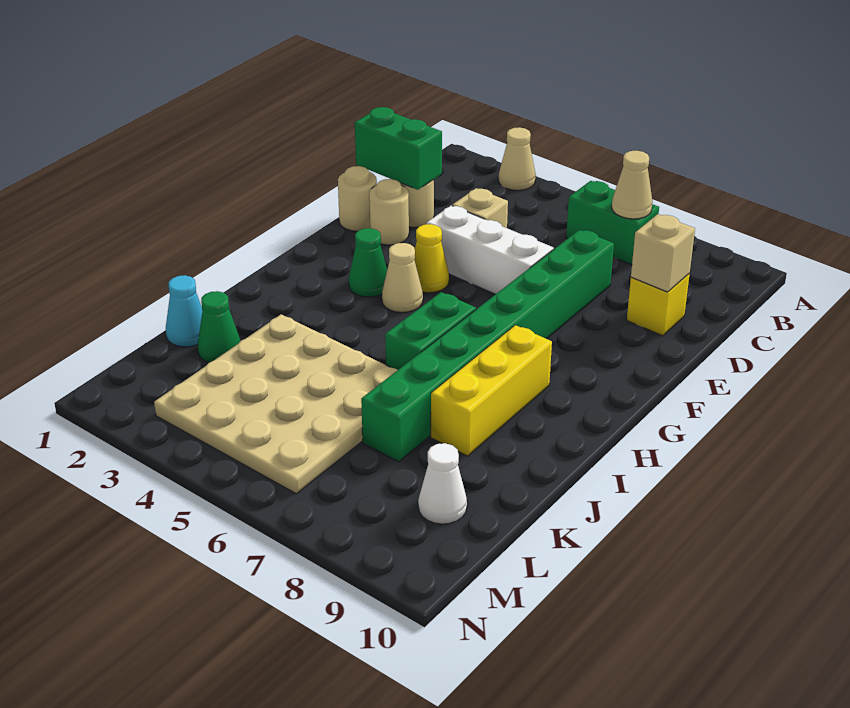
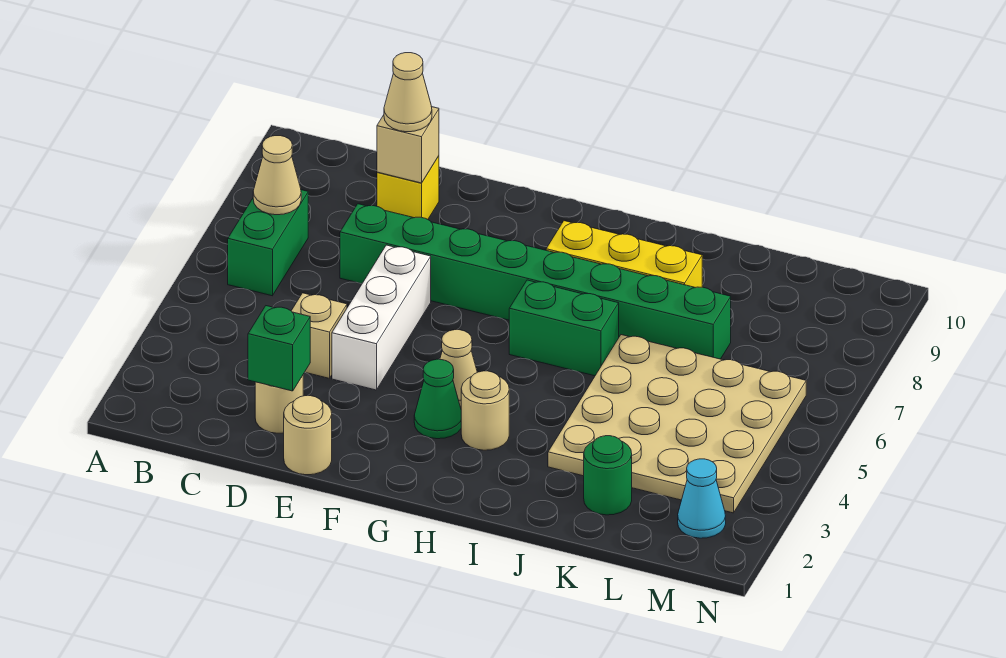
tan 1x1 cone [498,127,536,190] -> tan 1x1 cone moved to [384,53,432,132]
green 1x2 brick [355,107,442,190] -> green 1x1 brick [248,306,310,391]
tan 1x1 round brick [369,179,409,245] -> tan 1x1 round brick moved to [461,371,509,450]
yellow 1x1 cone [415,224,449,293] -> none
cyan 1x1 cone [166,275,202,347] -> cyan 1x1 cone moved to [678,459,726,538]
green 1x1 cone [198,291,240,362] -> green 1x1 round brick [584,436,632,515]
white 1x1 cone [418,443,467,524] -> none

